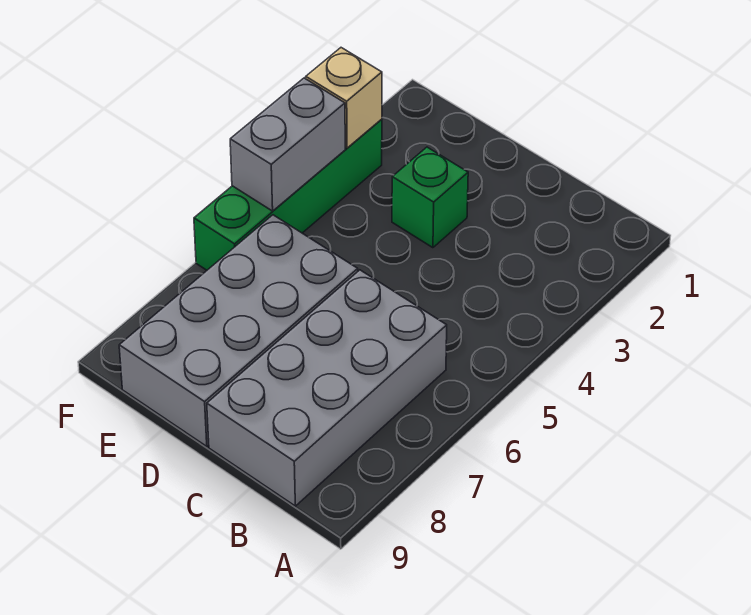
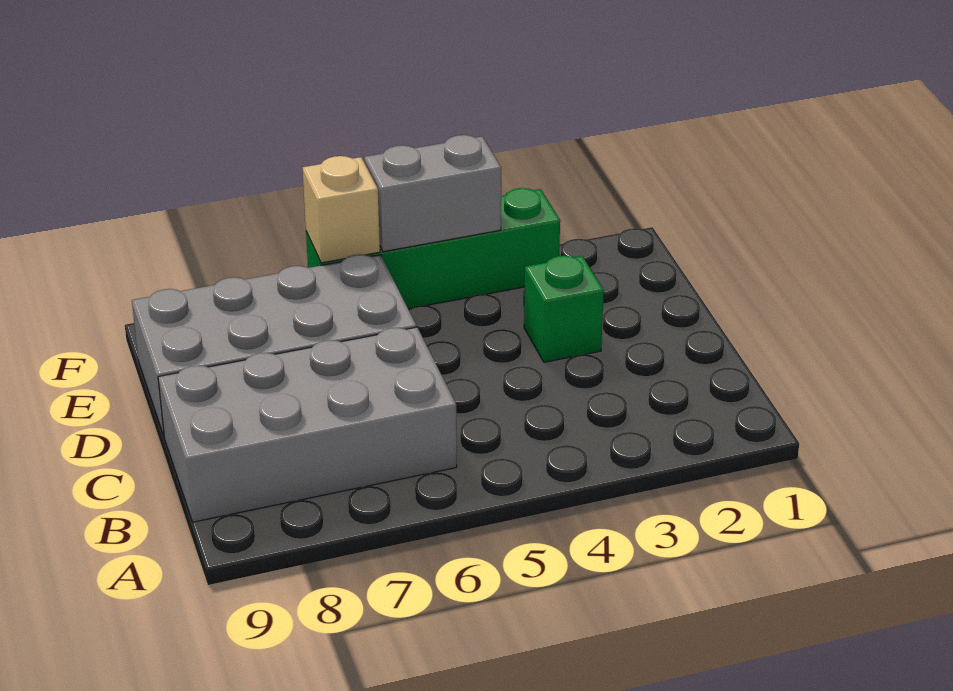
tan 1x1 brick [306,48,382,148] -> tan 1x1 brick moved to [303,156,380,263]

